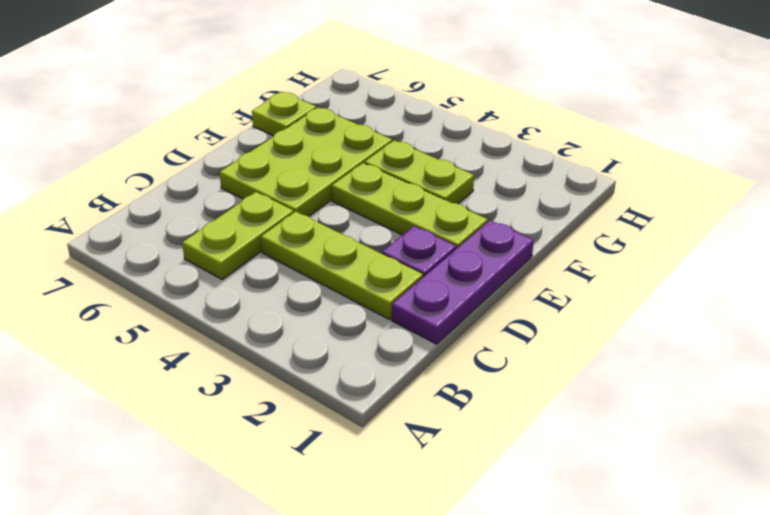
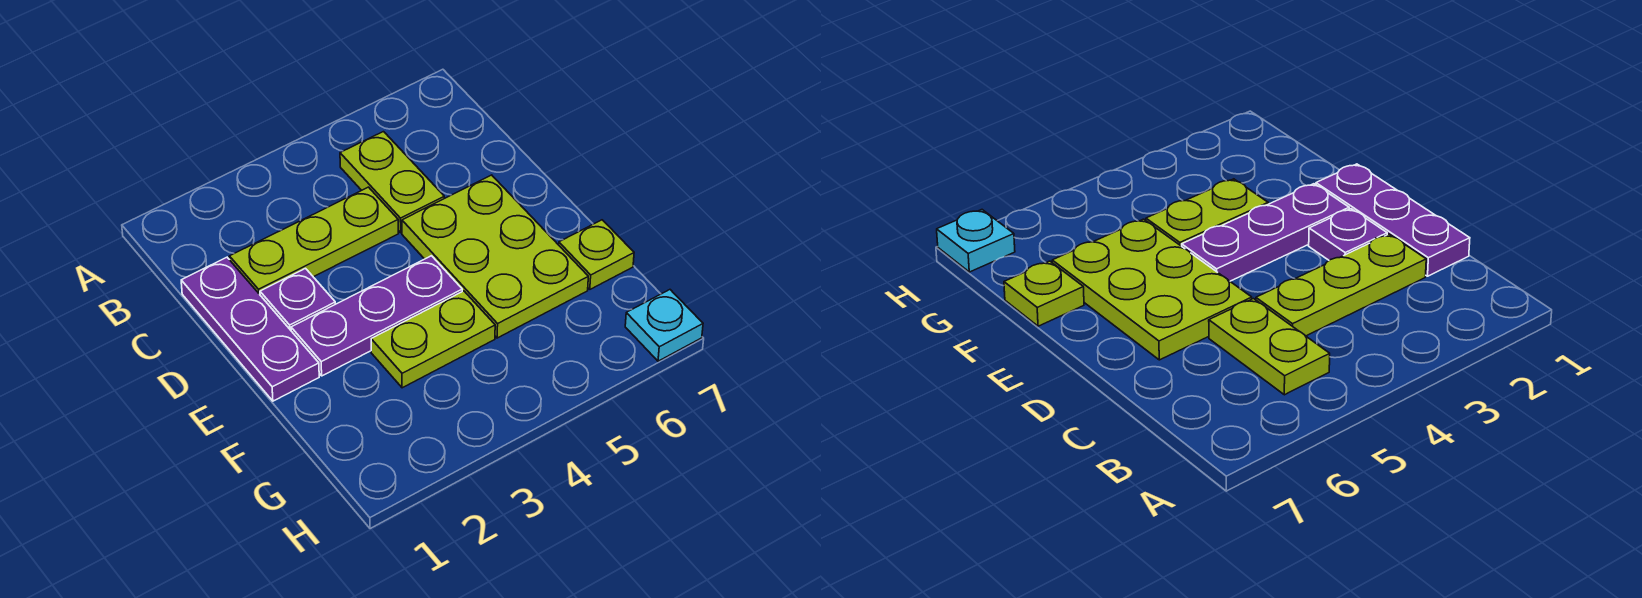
lime 1x3 plate [332,163,488,249] -> purple 1x3 plate [291,256,462,376]
none -> cyan 1x1 plate [625,290,703,361]

